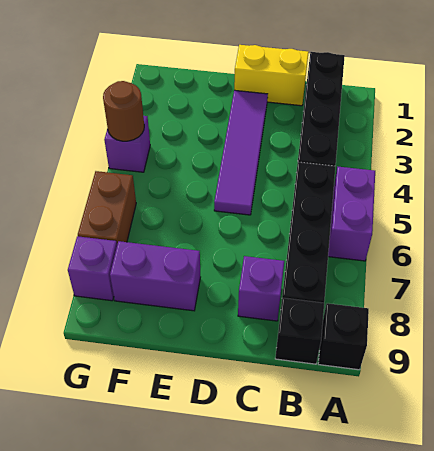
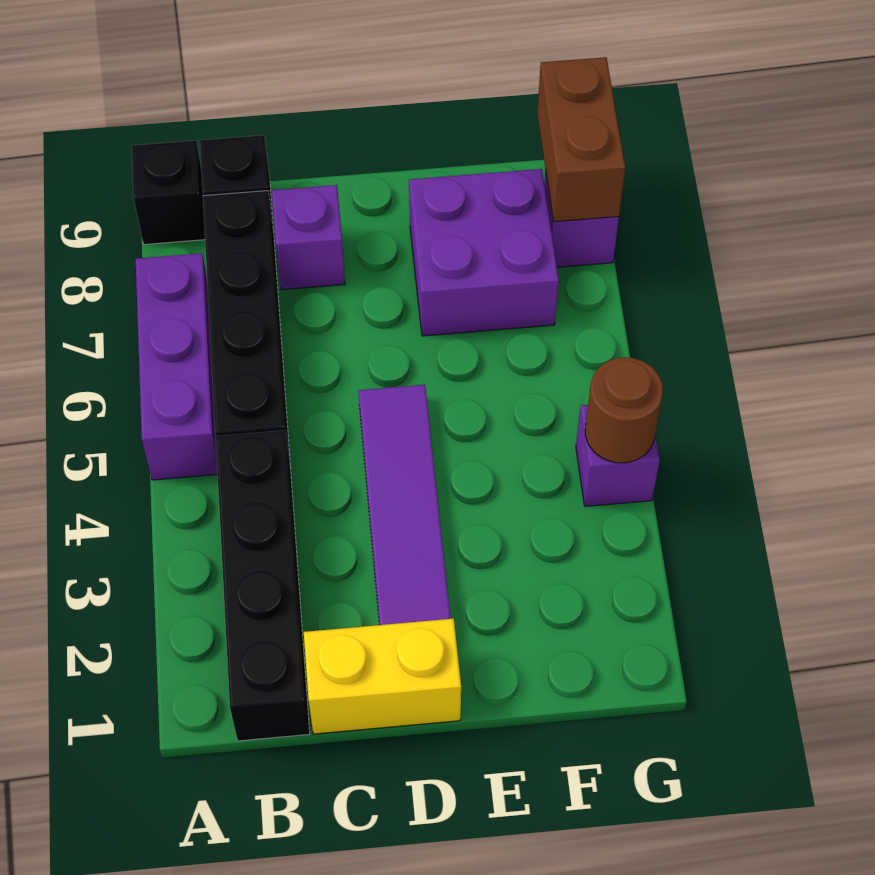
purple 1x2 brick [328,167,375,261] -> purple 1x3 brick [136,253,218,480]
purple 1x2 brick [110,241,200,311] -> purple 2x2 brick [409,169,559,336]
brown 1x2 brick [78,171,136,244] -> brown 1x2 brick moved to [537,57,625,222]

